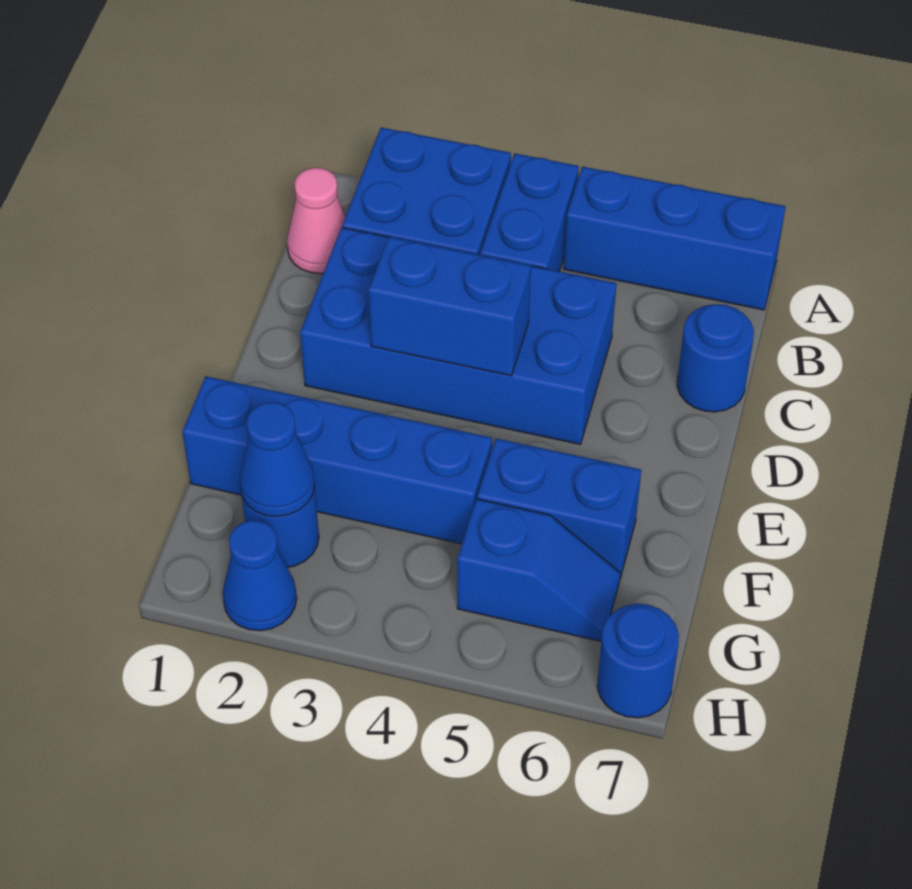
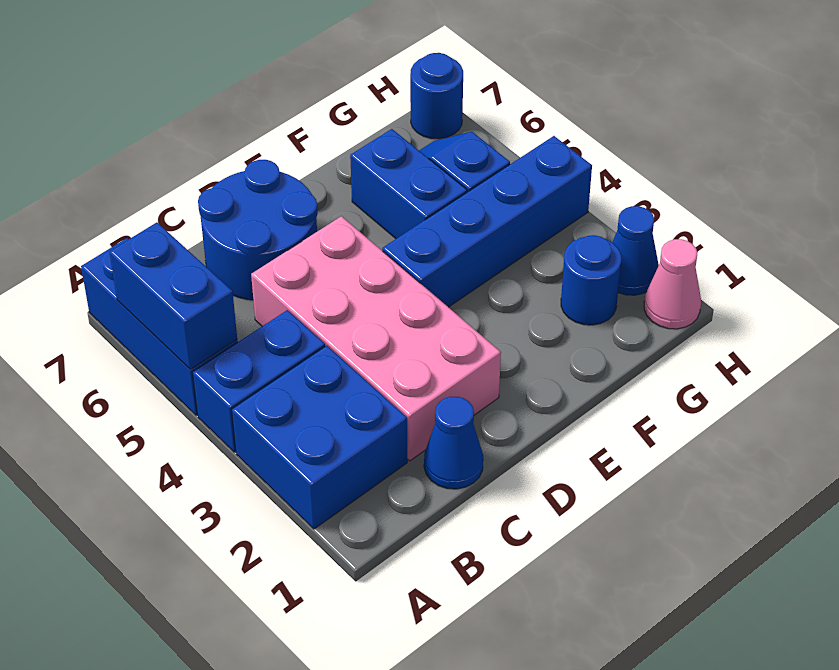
pink 1x1 cone [287,168,345,273] -> pink 1x1 cone moved to [644,239,701,329]
blue 2x4 brick [300,228,616,444] -> pink 2x4 brick [251,216,501,461]
blue 1x1 round brick [677,304,754,412] -> blue 2x2 round brick [198,160,318,300]
blue 1x2 brick [368,237,531,376] -> blue 1x2 brick moved to [109,222,237,369]
blue 1x4 brick [182,376,492,544] -> blue 1x4 brick turned to [382,136,592,307]
blue 1x1 cone [240,402,315,517] -> blue 1x1 cone moved to [424,397,483,489]

